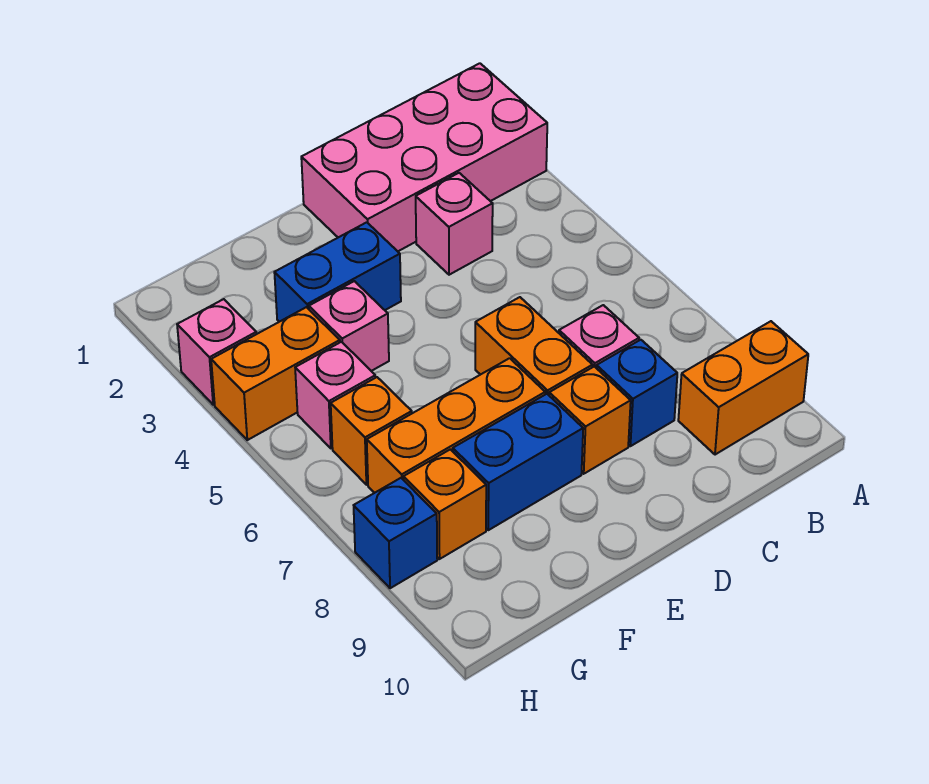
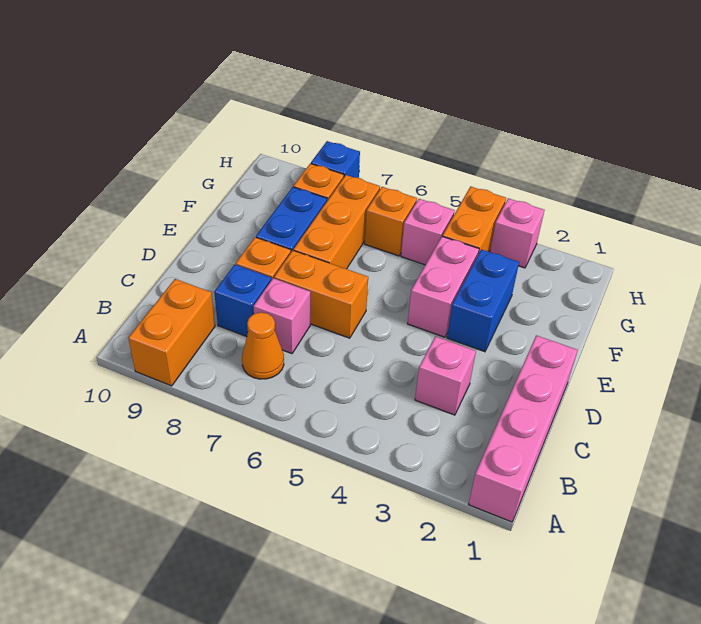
pink 2x4 brick [301,63,547,251] -> pink 1x4 brick [469,335,578,522]
none -> orange 1x1 cone [242,312,284,379]
pink 1x1 brick [309,281,389,371] -> pink 1x2 brick [408,236,479,337]

